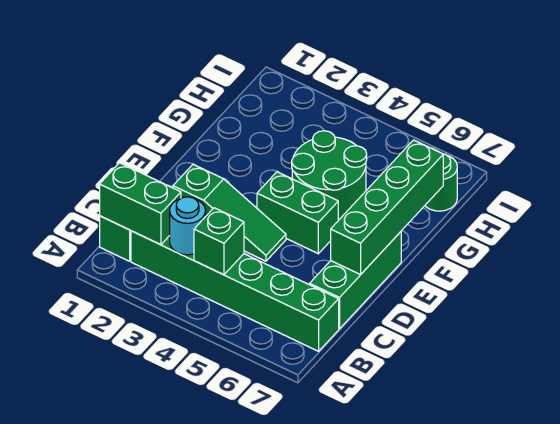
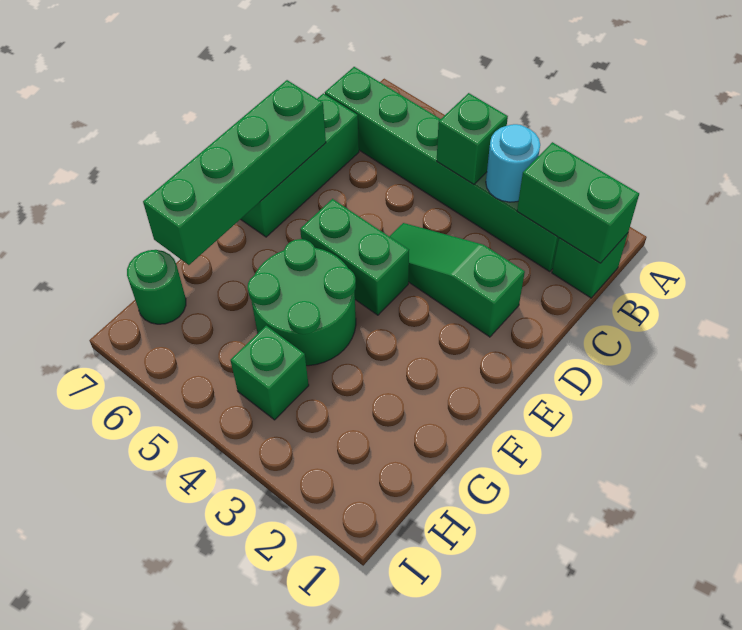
none -> green 1x1 brick [230,326,309,420]

